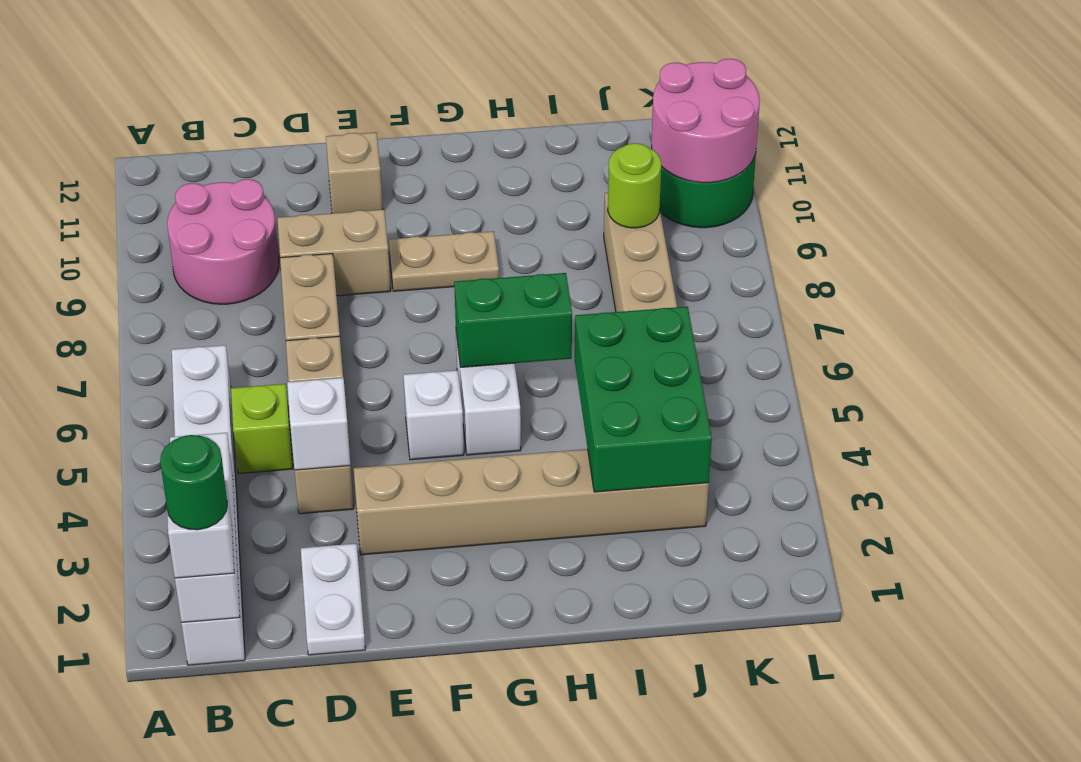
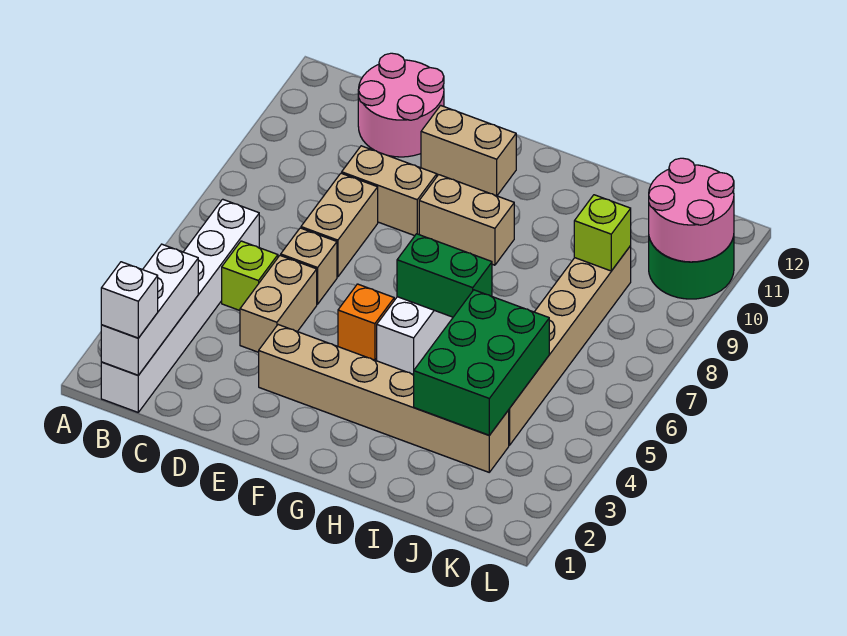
green 1x1 round brick [160,435,227,530] -> none
pink 2x2 round brick [167,179,279,304] -> pink 2x2 round brick moved to [358,53,444,157]
white 1x2 plate [301,544,365,655] -> none
white 1x1 brick [287,378,350,470] -> none
tan 1x1 brick [326,132,383,213] -> tan 1x2 brick [421,105,516,196]
white 1x1 brick [404,370,464,460] -> orange 1x1 brick [338,284,394,360]
tan 1x2 plate [389,231,499,291] -> tan 1x2 brick [419,175,514,265]
lime 1x1 round brick [608,143,661,228] -> lime 1x1 brick [574,195,631,271]

